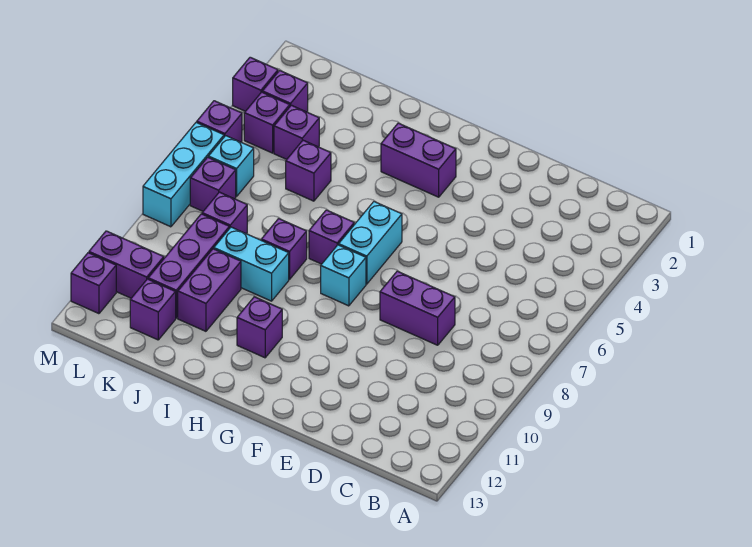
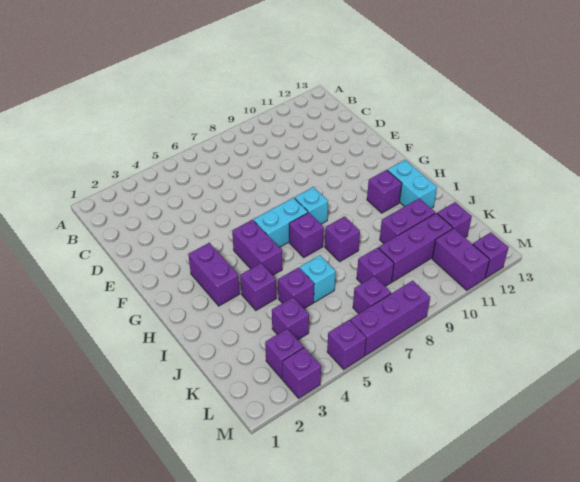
purple 1x2 brick [380,271,455,345] -> purple 1x2 brick moved to [232,220,282,275]
cyan 1x2 brick [214,227,289,301] -> cyan 1x2 brick moved to [387,160,437,208]
purple 1x1 brick [244,92,290,153] -> purple 1x1 brick moved to [240,263,276,310]
cyan 1x1 brick [208,136,254,196] -> cyan 1x1 brick moved to [300,255,336,302]
cyan 1x3 brick [143,122,224,227] -> purple 1x3 brick [350,281,430,356]

